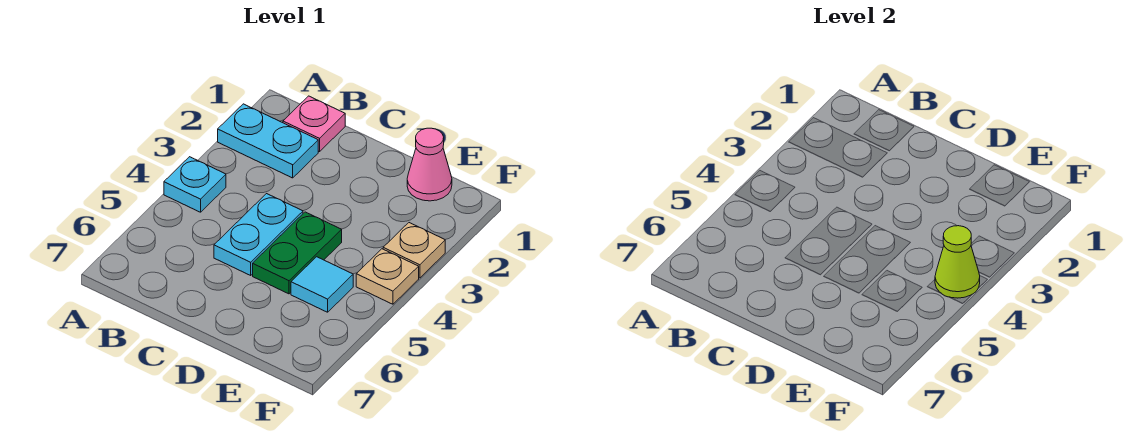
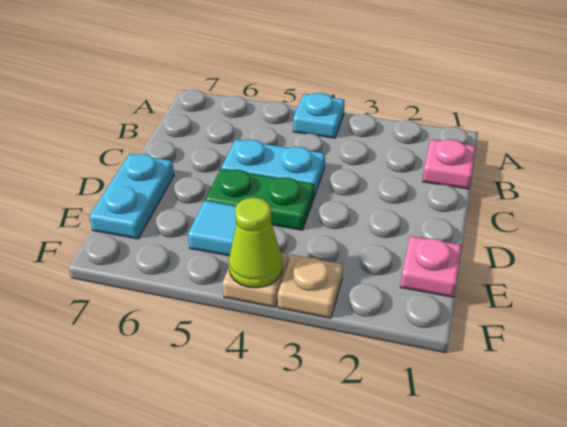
cyan 1x2 plate [218,104,318,178] -> cyan 1x2 plate moved to [89,154,174,239]
pink 1x1 cone [407,128,452,201] -> pink 1x1 plate [400,236,462,297]

